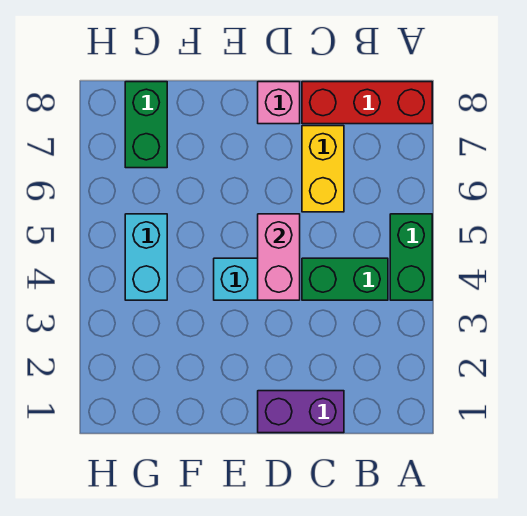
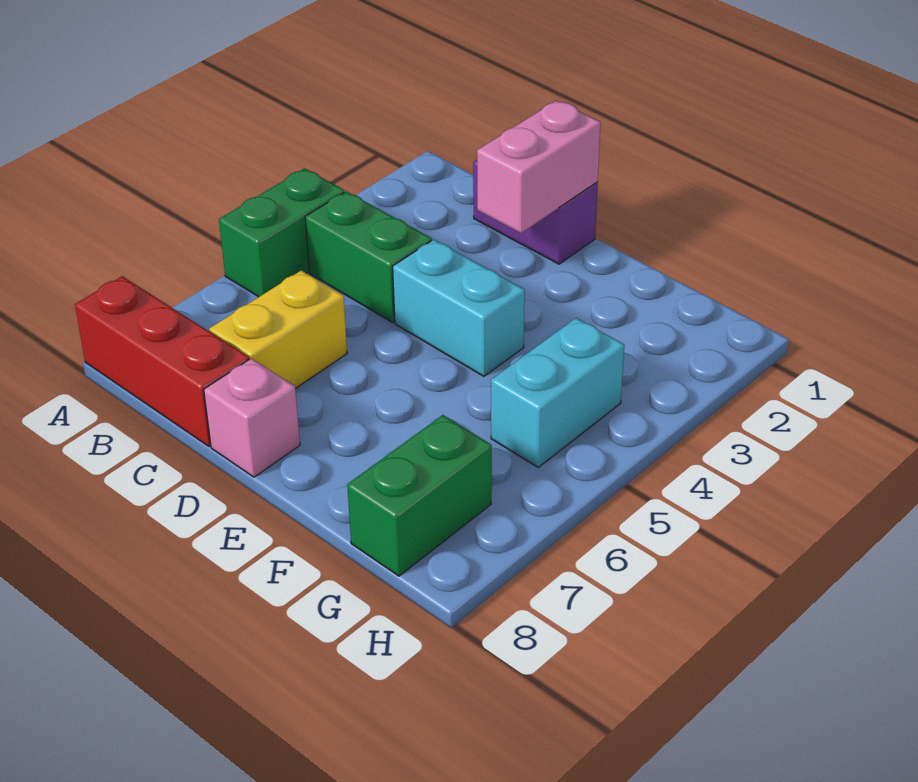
pink 1x2 brick [258,214,300,300] -> pink 1x2 brick moved to [477,101,601,233]

